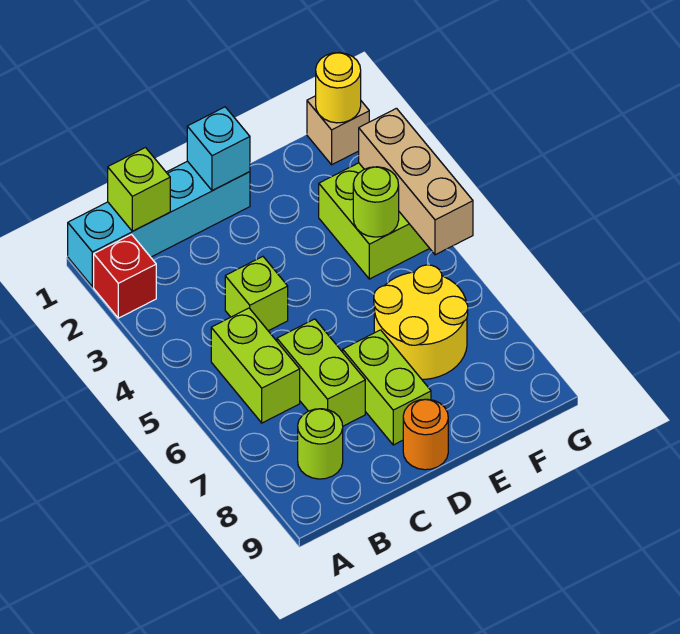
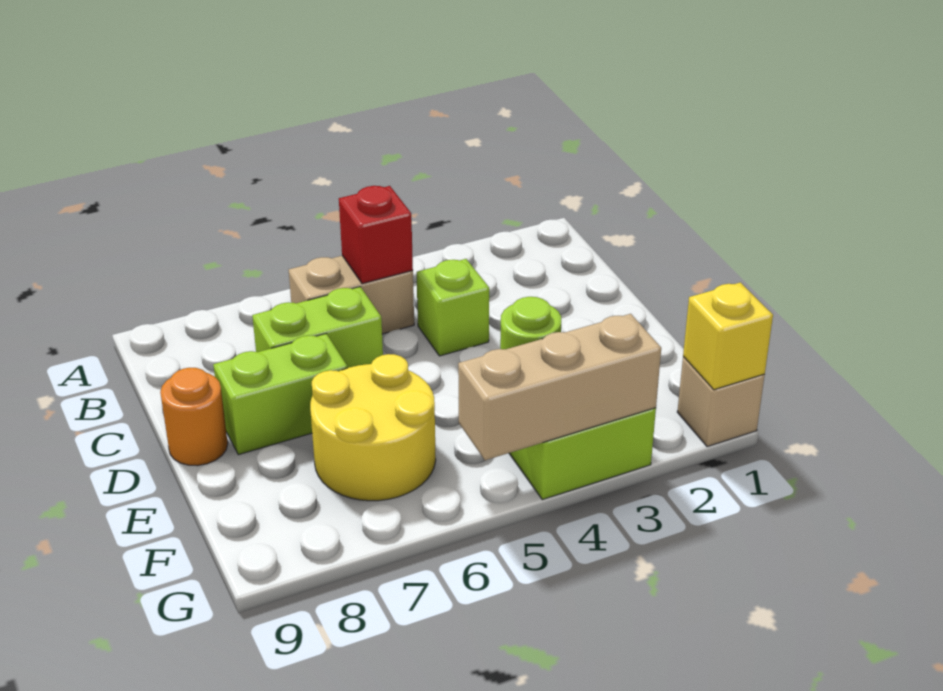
cyan 1x4 brick [68,161,250,287] -> none
red 1x1 brick [94,235,156,318] -> red 1x1 brick moved to [339,186,413,284]
lime 1x1 brick [108,148,170,231] -> none
lime 1x2 brick [211,308,300,423] -> tan 1x2 brick [289,256,414,334]
lime 1x1 round brick [298,409,343,479] -> none
cyan 1x1 brick [187,107,250,191] -> none
yellow 1x1 round brick [316,53,361,123] -> yellow 1x1 brick [683,282,773,390]

